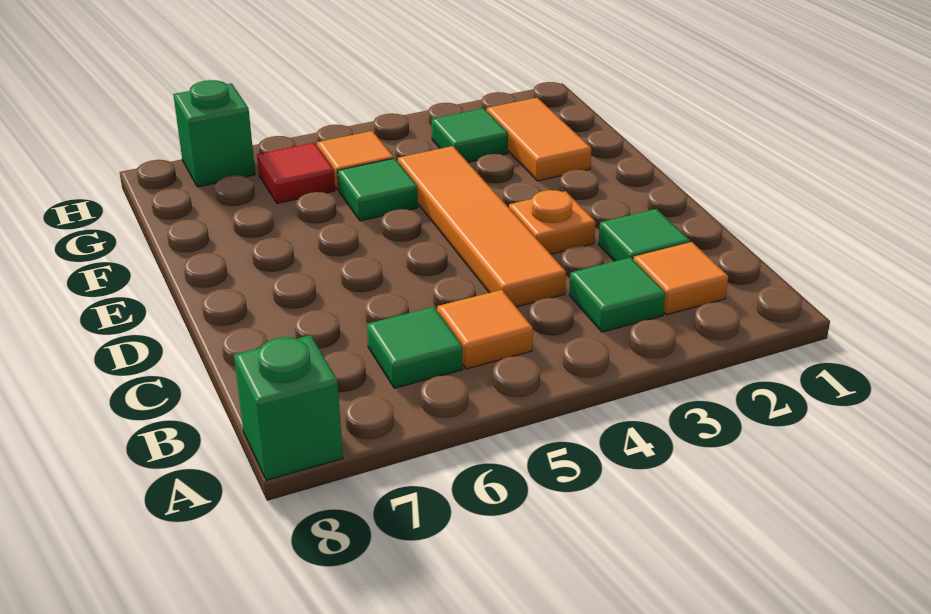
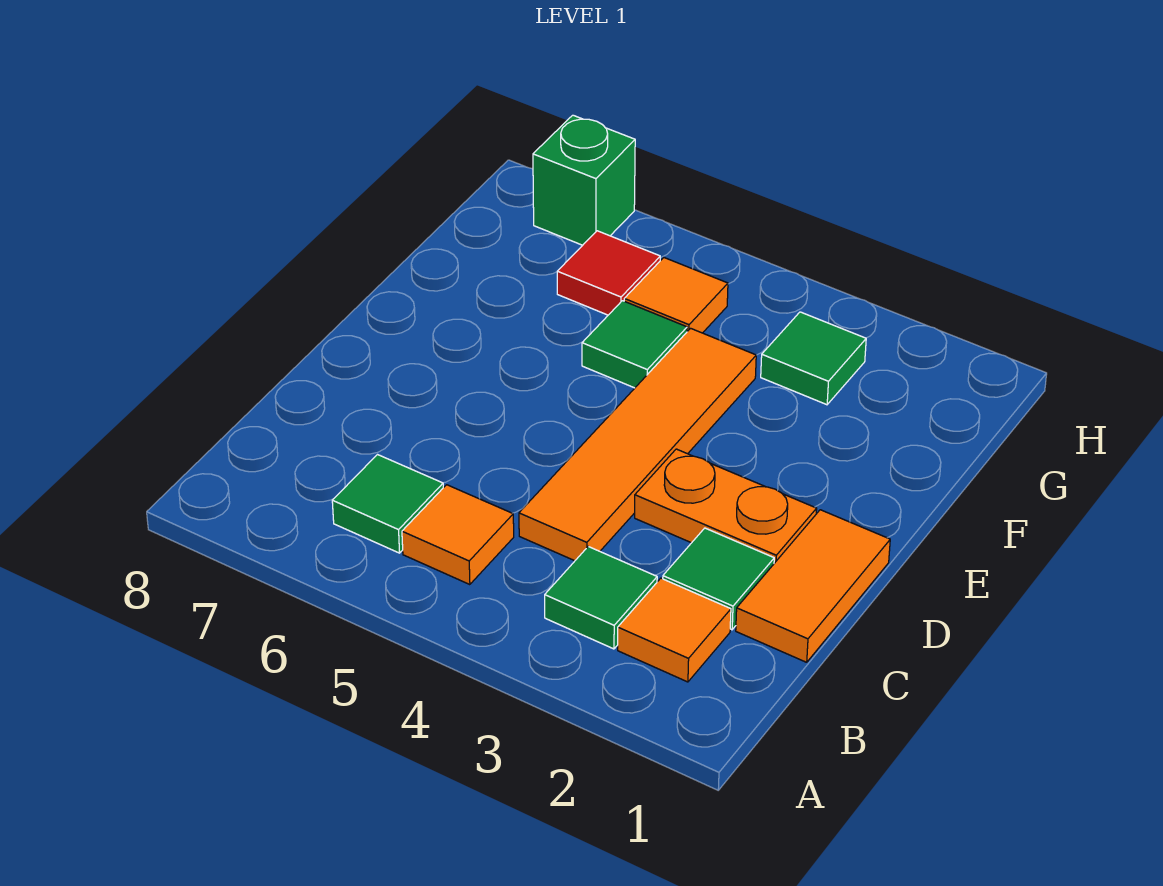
green 1x1 brick [234,335,343,480] -> none
orange 1x1 plate [509,190,595,254] -> orange 1x2 plate [635,449,817,563]
orange 1x2 tile [487,98,591,181] -> orange 1x2 tile moved to [736,510,890,662]

